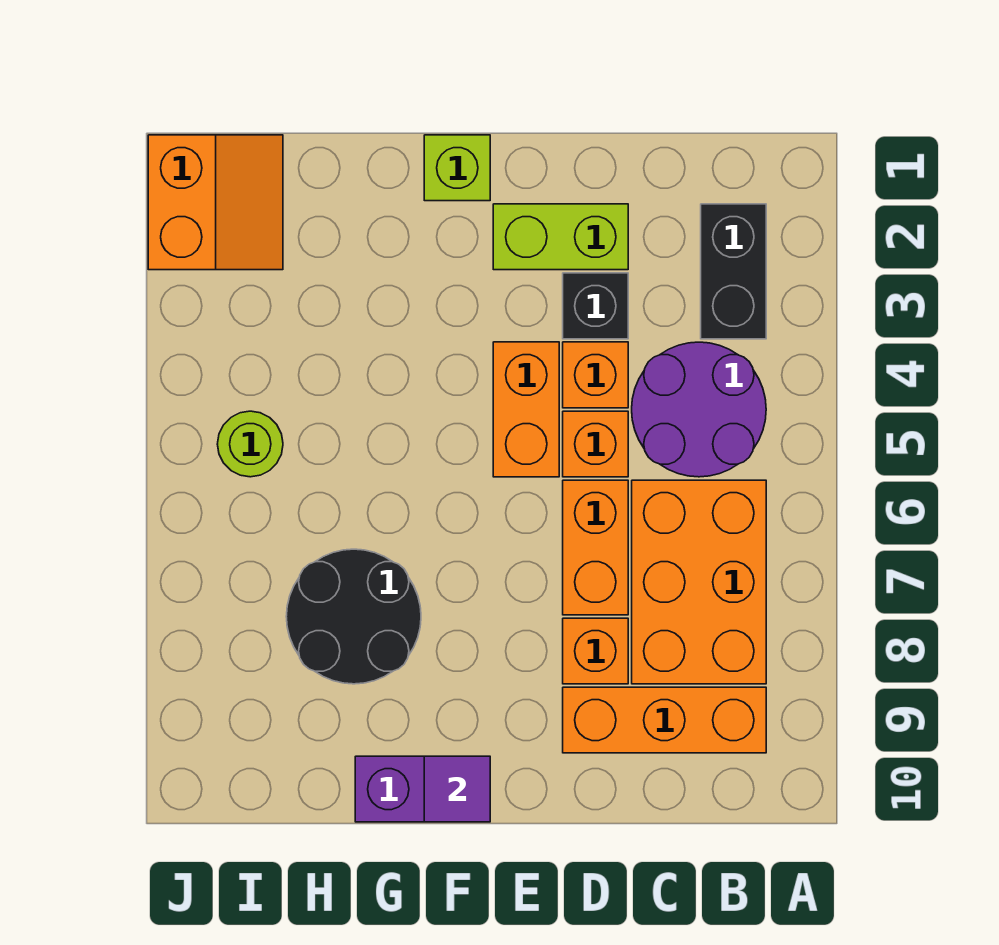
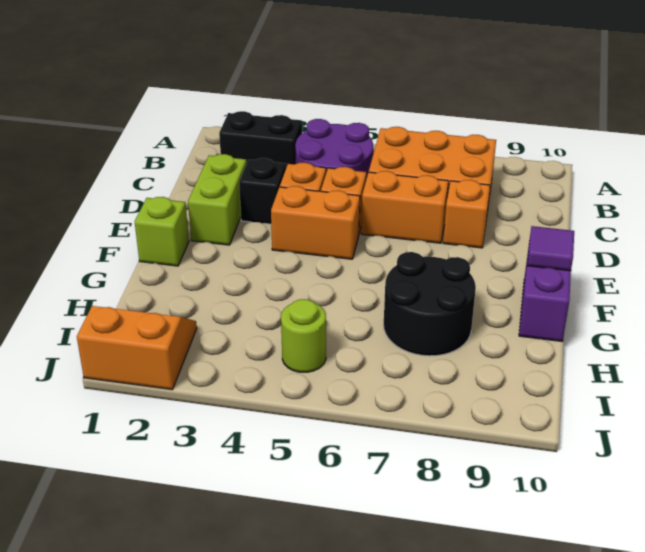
orange 1x3 brick [563,687,766,753] -> none

